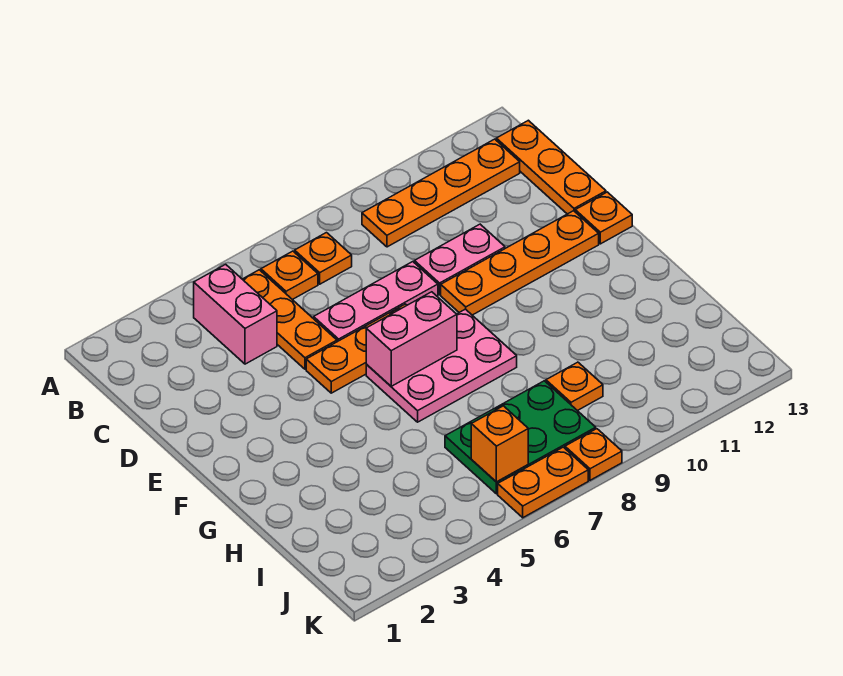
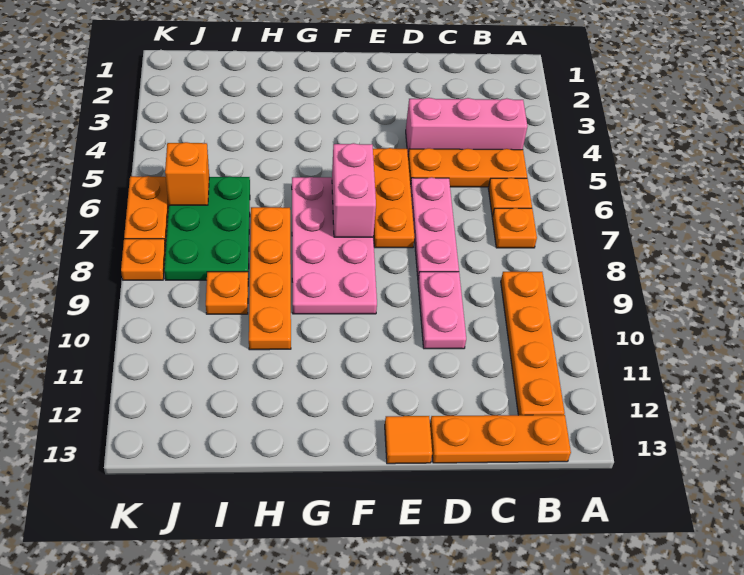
pink 1x2 brick [194,264,277,364] -> pink 1x3 brick [406,98,527,154]
orange 1x4 plate [441,211,599,315] -> orange 1x4 plate moved to [249,207,291,350]
orange 1x1 plate [575,192,632,244] -> orange 1x1 tile [385,416,432,464]
pink 2x3 plate [366,309,517,422] -> pink 2x4 plate [292,177,377,314]

